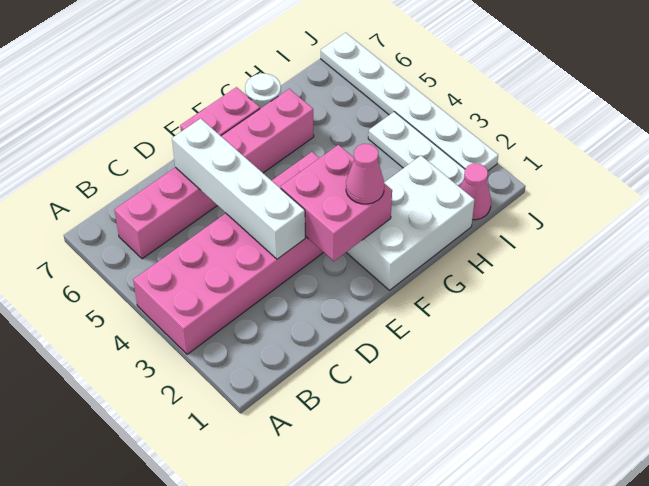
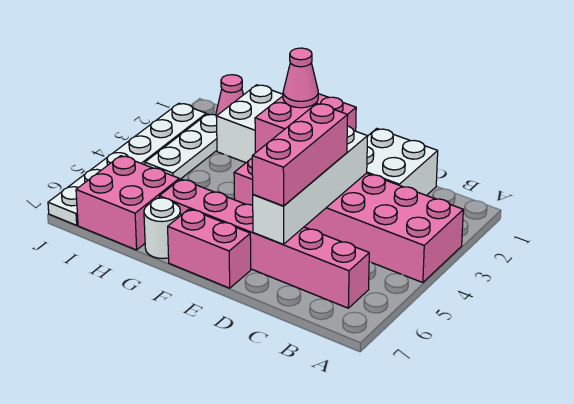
none -> white 2x2 brick [367,129,438,195]
none -> pink 1x3 brick [252,104,348,206]
none -> pink 2x2 brick [76,156,179,250]

